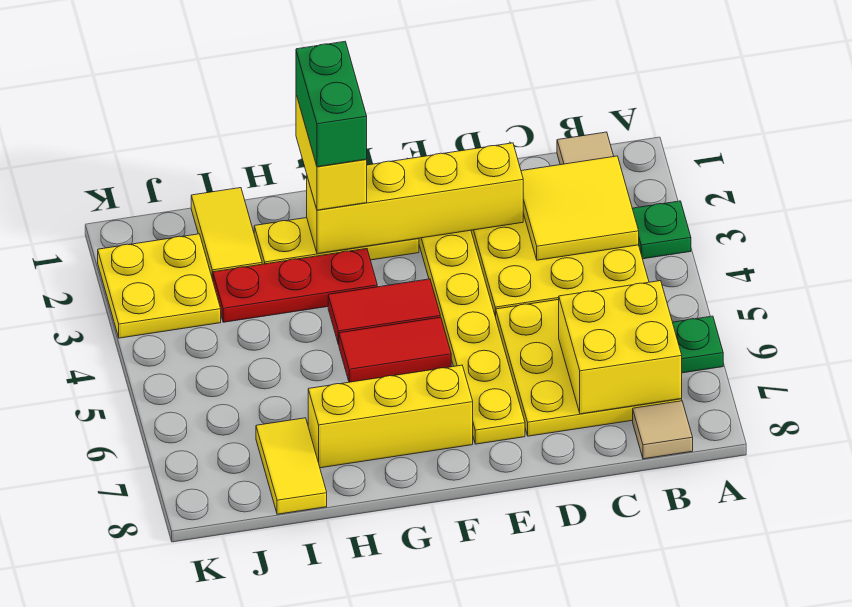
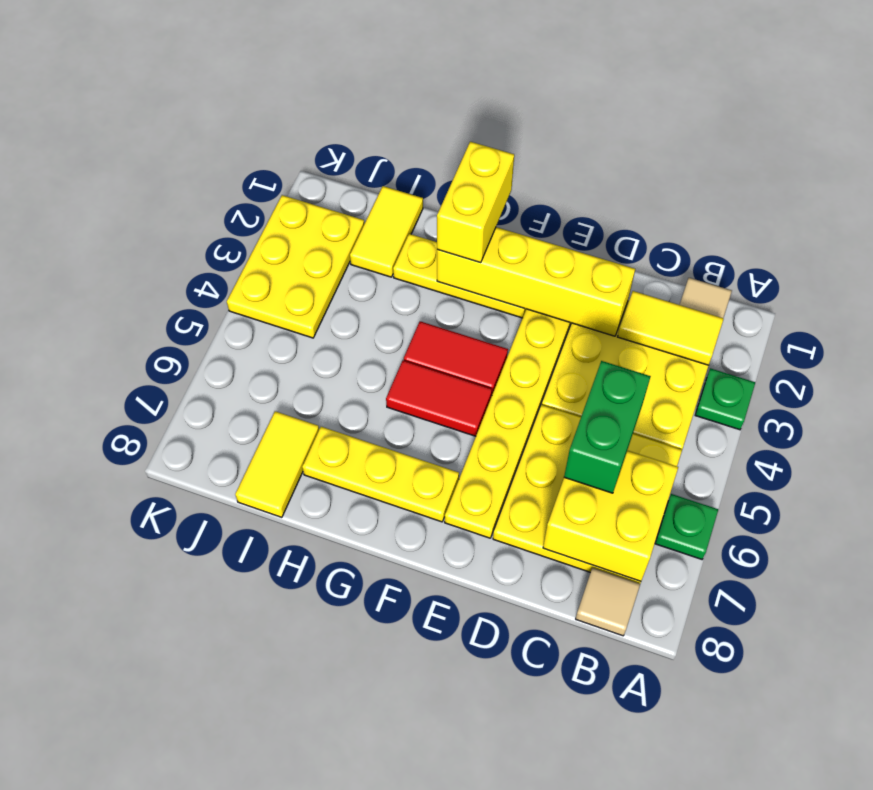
yellow 2x2 tile [521,156,639,260] -> yellow 1x2 tile [618,291,724,365]
yellow 1x3 brick [308,365,473,468] -> yellow 1x3 plate [302,427,459,522]
green 1x2 brick [296,42,367,167] -> green 1x2 brick moved to [564,361,651,493]
red 1x3 plate [213,249,377,322] -> none
yellow 2x2 plate [98,234,221,338] -> yellow 2x3 plate [227,195,364,338]

